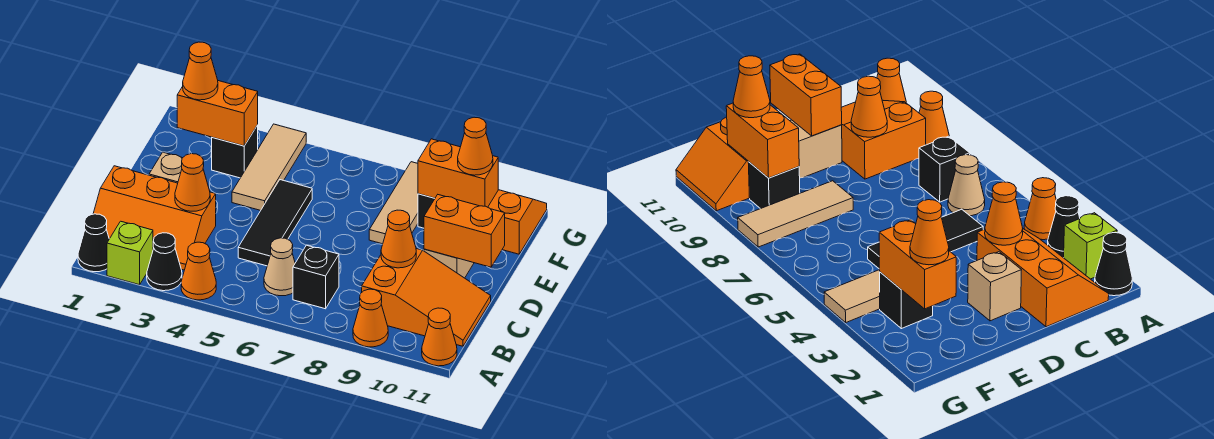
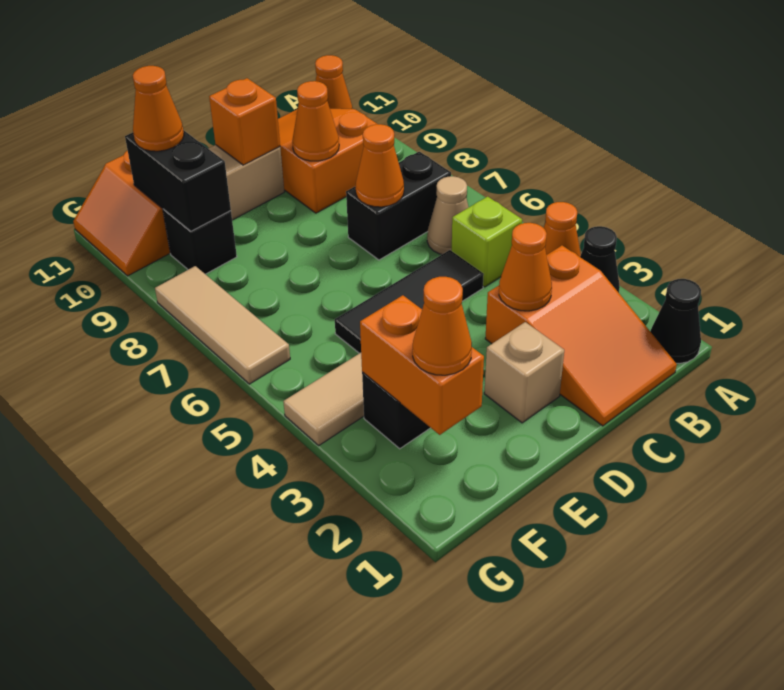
lime 1x1 brick [107,221,153,285] -> lime 1x1 brick moved to [452,196,522,287]
orange 1x1 cone [353,289,388,347] -> orange 1x1 cone moved to [356,124,404,207]
orange 2x3 slope [93,166,216,270] -> orange 2x3 slope turned to [485,246,677,426]
black 1x1 brick [293,245,339,309] -> black 1x2 brick [346,152,451,260]
orange 1x2 brick [424,195,505,267] -> orange 1x1 brick [209,78,280,165]
tan 1x3 tile [369,162,418,244] -> tan 1x3 tile turned to [155,266,290,384]
orange 1x2 brick [418,139,498,207] -> black 1x2 brick [125,130,231,231]

